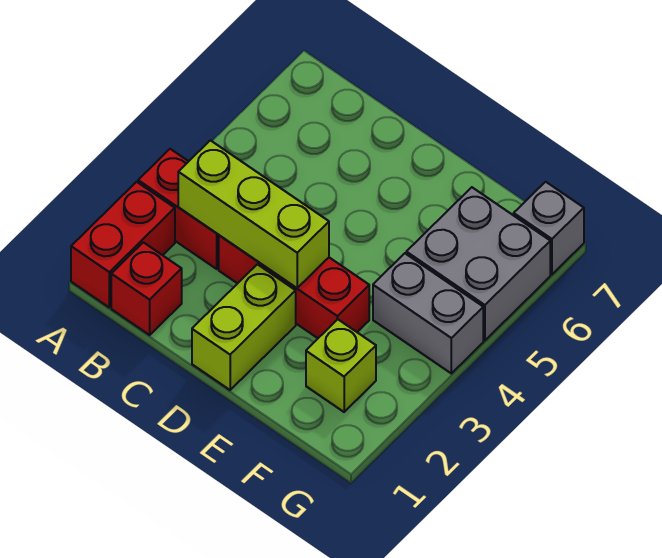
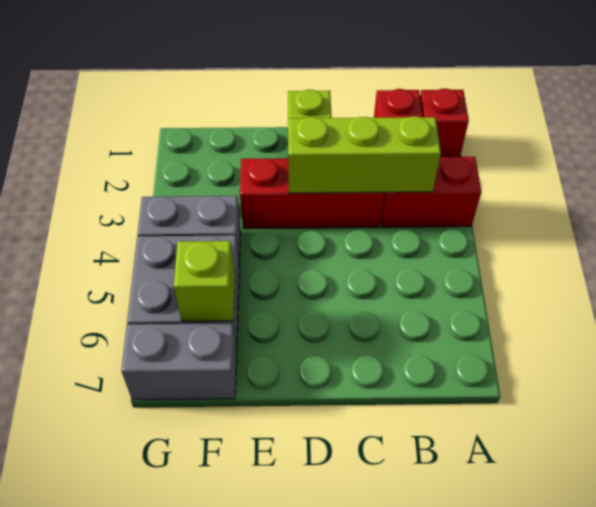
red 1x2 brick [71,182,175,307] -> red 1x1 brick [420,89,469,157]
lime 1x1 brick [306,319,376,412] -> lime 1x1 brick moved to [174,241,235,321]
grey 1x1 brick [514,182,584,274] -> grey 1x2 brick [121,323,237,400]

